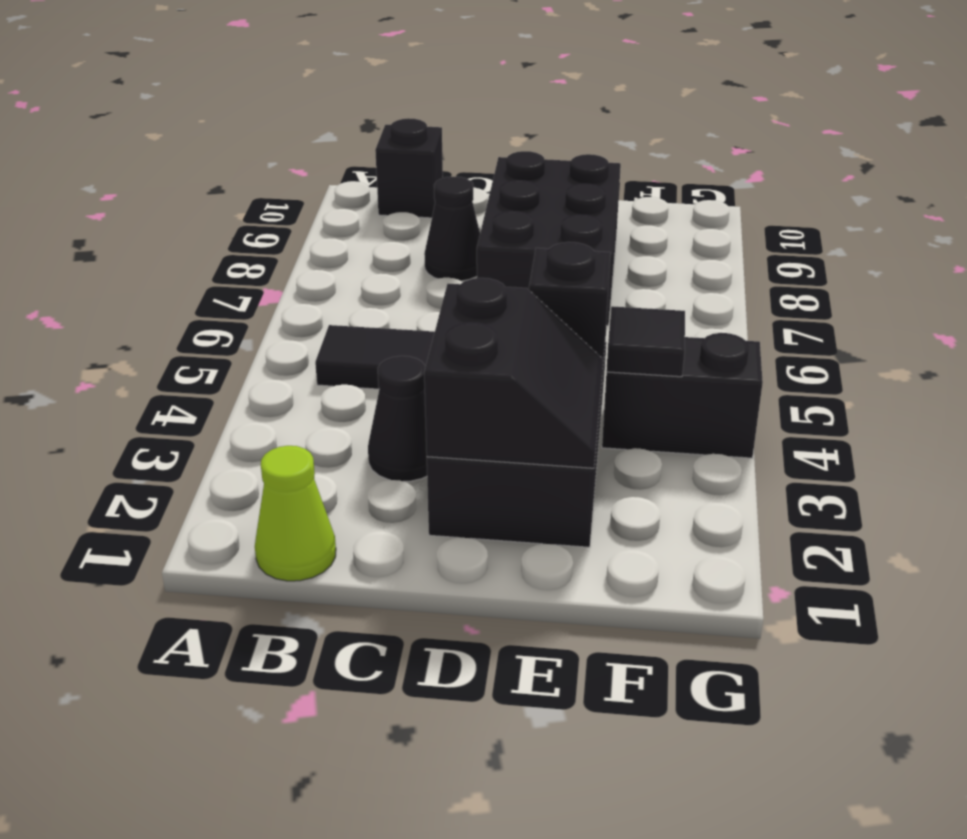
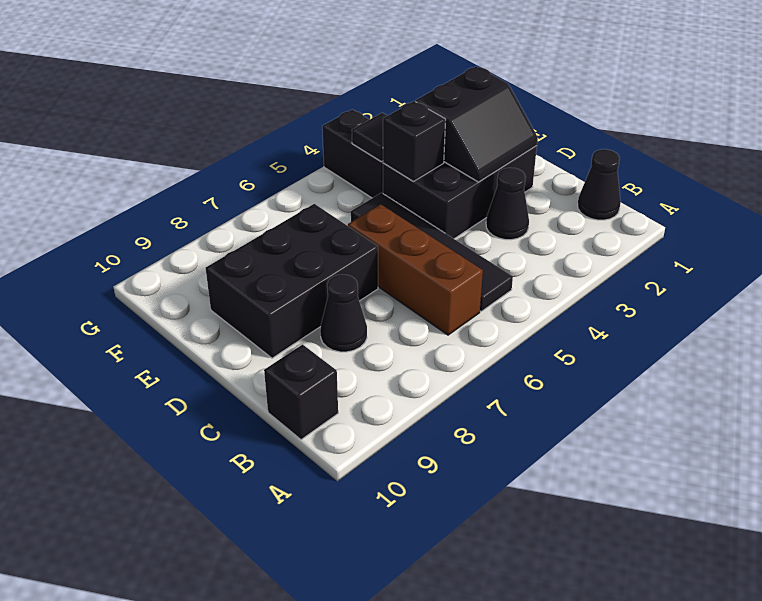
lime 1x1 cone [255,446,336,581] -> black 1x1 cone [578,149,621,220]
none -> brown 1x3 brick [348,204,483,335]
black 2x2 slope [424,278,603,468] -> black 2x2 slope turned to [416,66,538,182]

